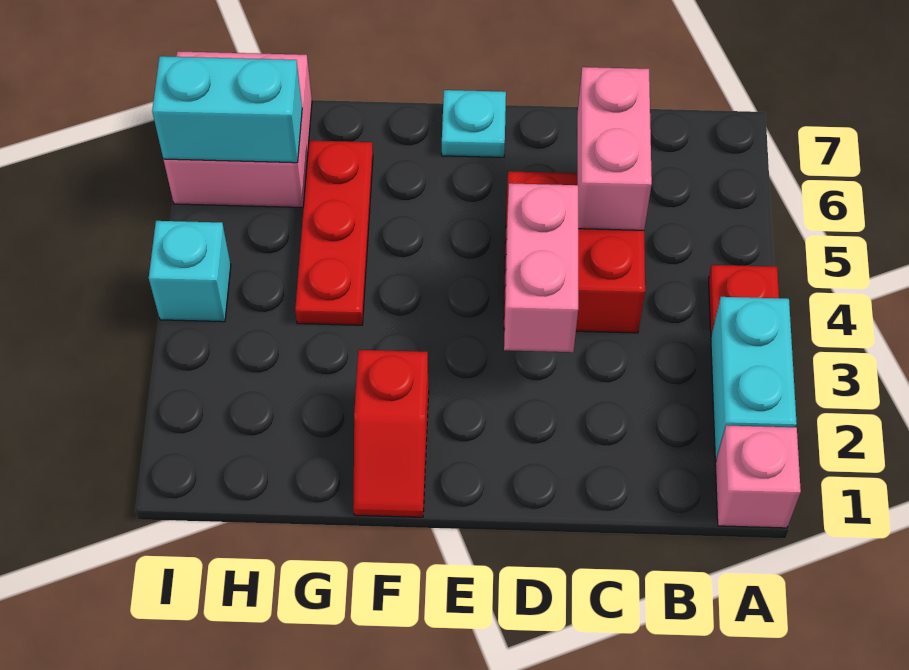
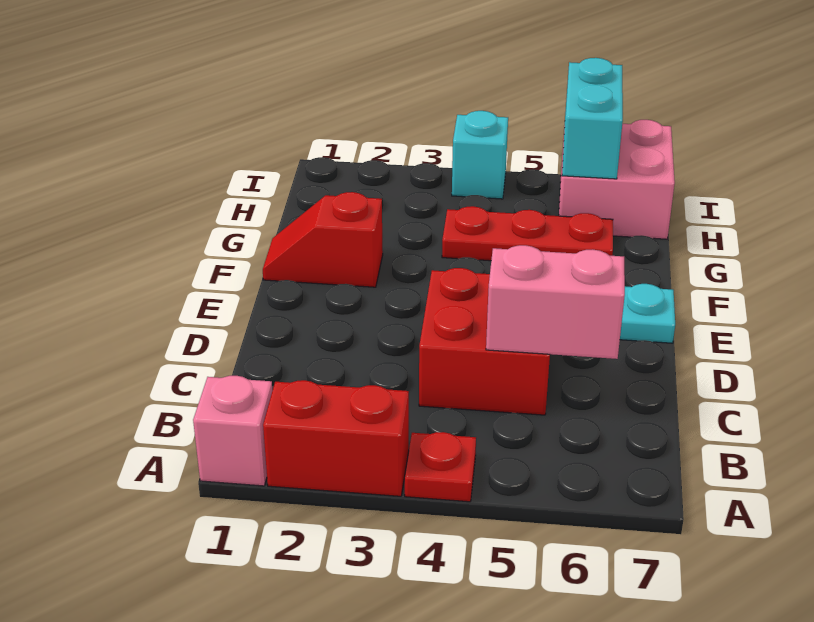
cyan 1x2 brick [711,297,797,460] -> red 1x2 brick [263,380,409,496]
pink 1x2 brick [504,183,578,352] -> none

